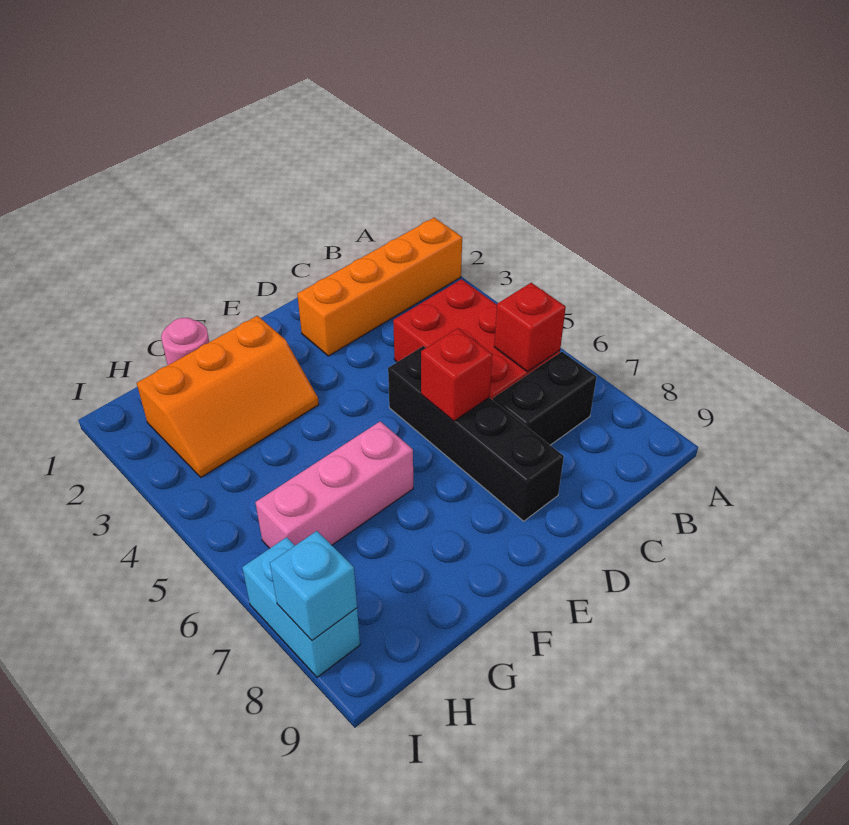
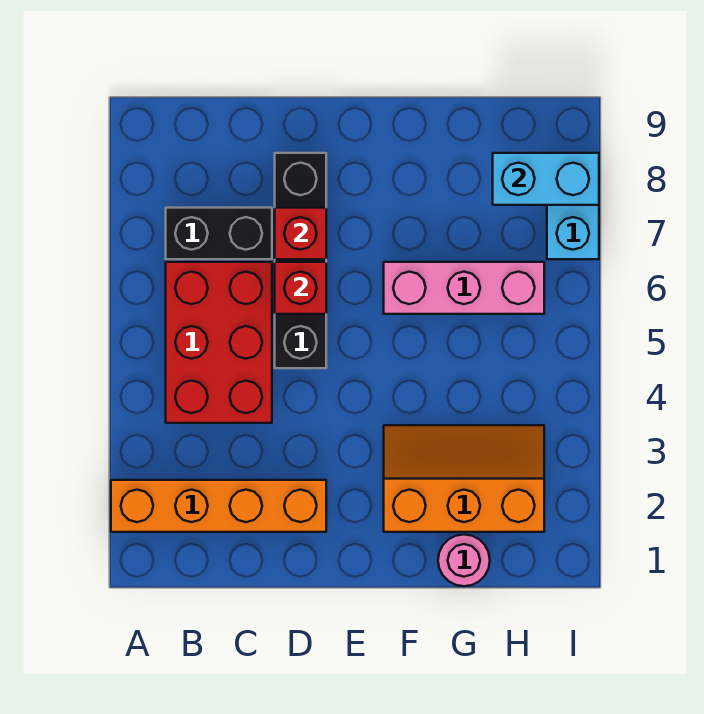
red 1x1 brick [494,283,566,372] -> red 1x1 brick moved to [275,208,326,259]
cyan 1x1 brick [270,531,357,640] -> cyan 1x2 brick [493,153,599,205]

